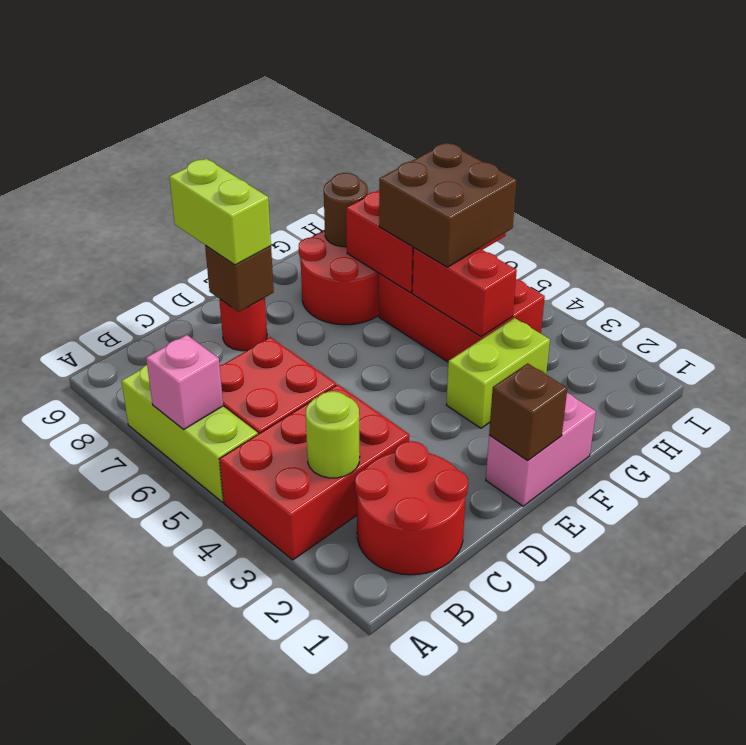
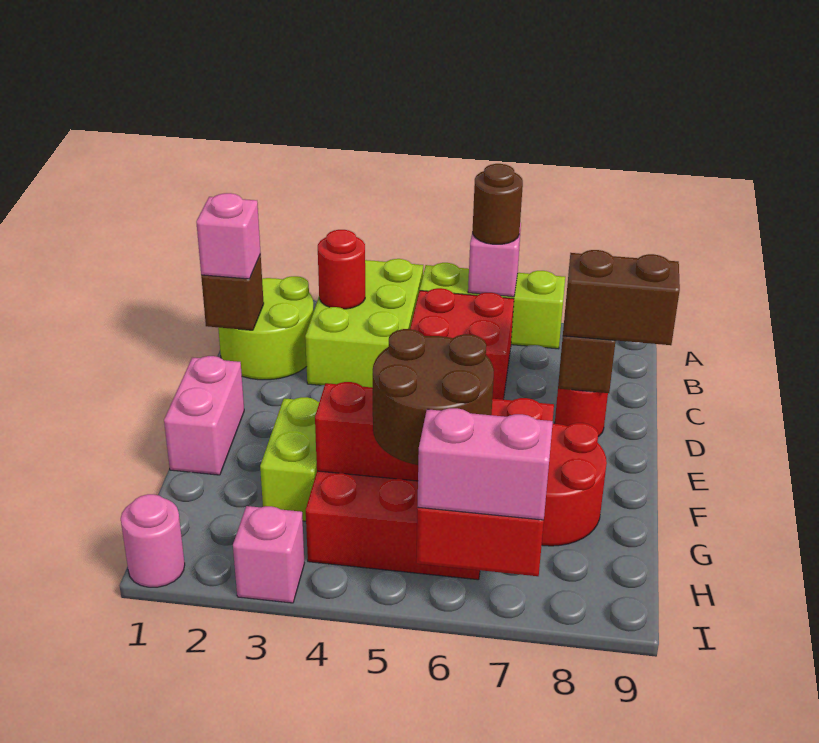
red 2x3 brick [219,385,409,560] -> lime 2x3 brick [305,259,423,388]
red 2x2 round brick [355,441,468,575] -> lime 2x2 round brick [218,276,314,380]
lime 1x1 round brick [306,391,360,478] -> red 1x1 round brick [318,230,365,309]
none -> pink 1x1 brick [196,193,261,279]
lime 1x2 brick [169,159,271,265] -> brown 1x2 brick [563,250,680,345]
brown 1x1 brick [489,363,567,460] -> brown 1x1 brick moved to [201,254,264,330]
brown 2x2 brick [379,143,517,267] -> brown 2x2 round brick [373,329,494,465]
brown 1x1 round brick [324,173,368,247] -> brown 1x1 round brick moved to [473,164,523,244]
none -> pink 1x1 round brick [121,494,185,587]
none -> pink 1x1 brick [233,506,304,603]
none -> pink 1x2 brick [418,408,553,520]

